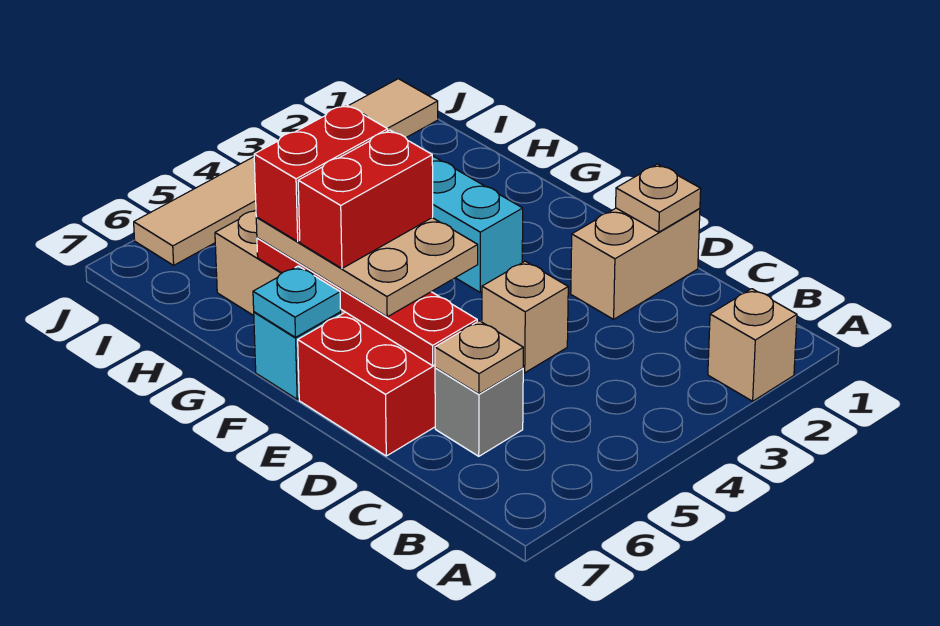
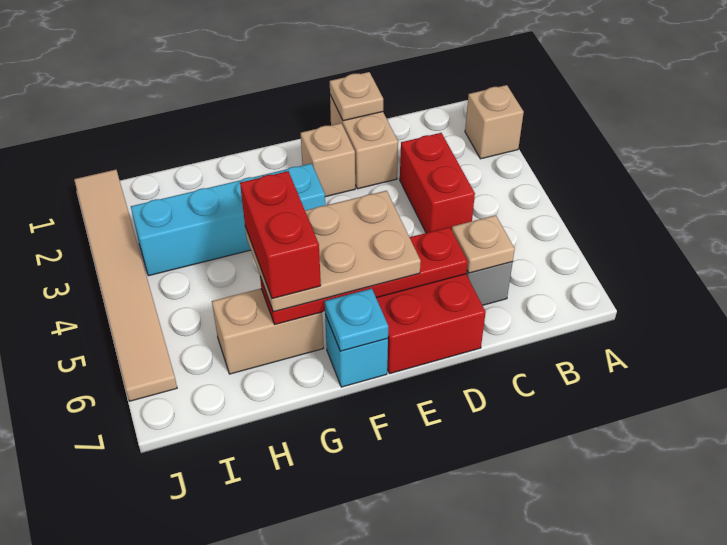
tan 1x1 brick [482,261,568,373] -> tan 1x1 brick moved to [301,123,355,197]
red 1x2 brick [298,130,433,268] -> red 1x2 brick moved to [400,133,475,233]

